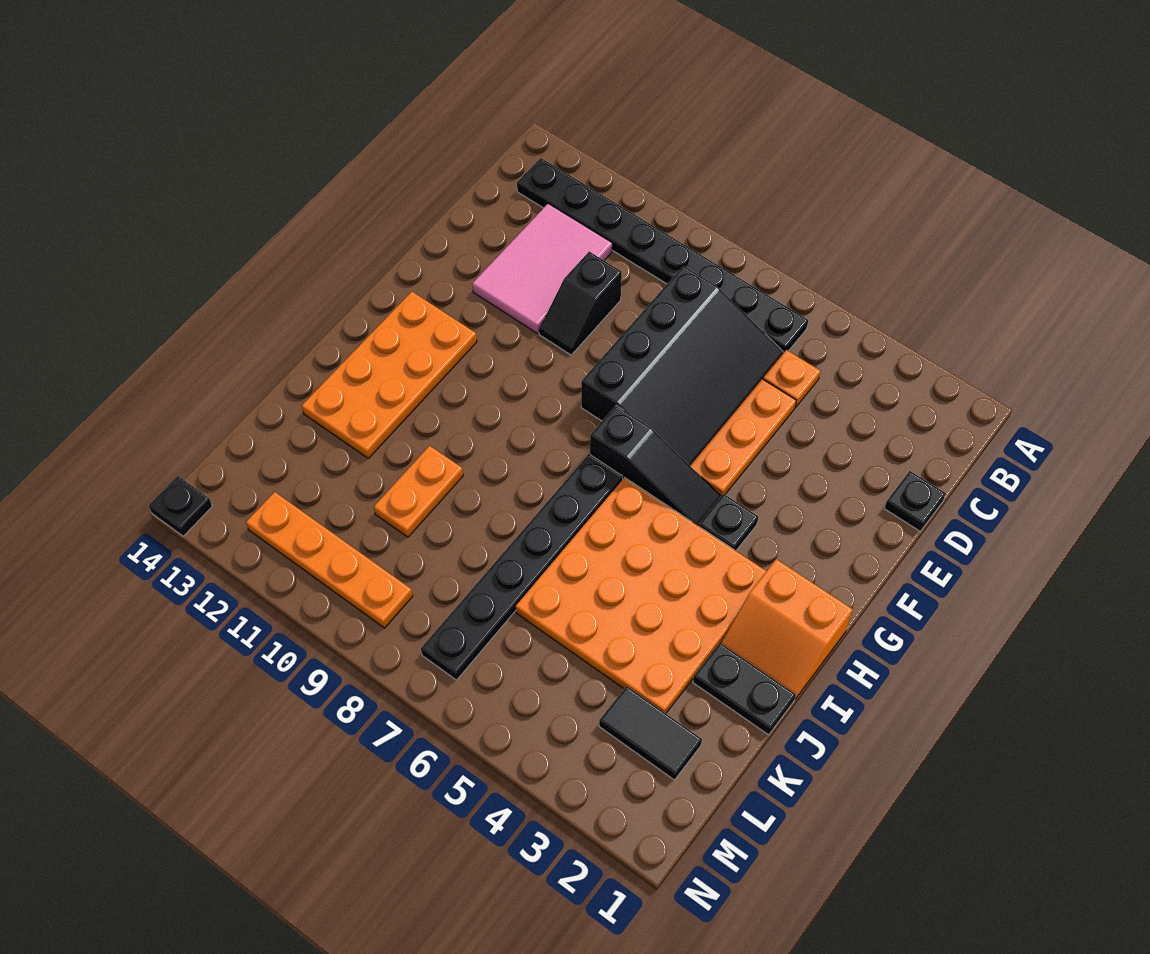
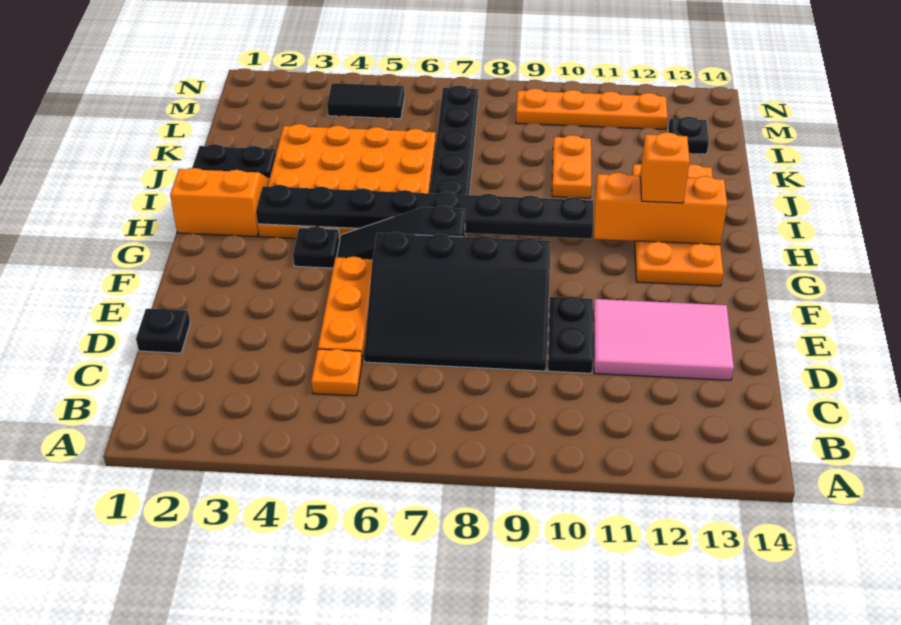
black 1x8 plate [517,158,808,352] -> black 1x8 plate moved to [256,185,593,239]
black 3x4 slope [581,266,784,465] -> black 3x4 slope turned to [364,232,550,371]
pink 2x3 tile [472,204,612,333] -> pink 2x3 tile turned to [593,299,734,380]
black 1x2 slope [539,252,622,355] -> black 1x2 plate [548,296,593,373]
none -> orange 1x3 brick [594,172,727,245]
none -> orange 1x1 brick [640,132,690,203]
black 1x2 tile [599,686,702,780] -> black 1x2 tile moved to [327,83,404,119]
black 1x1 plate [149,476,212,536] -> black 1x1 plate moved to [668,117,709,154]

